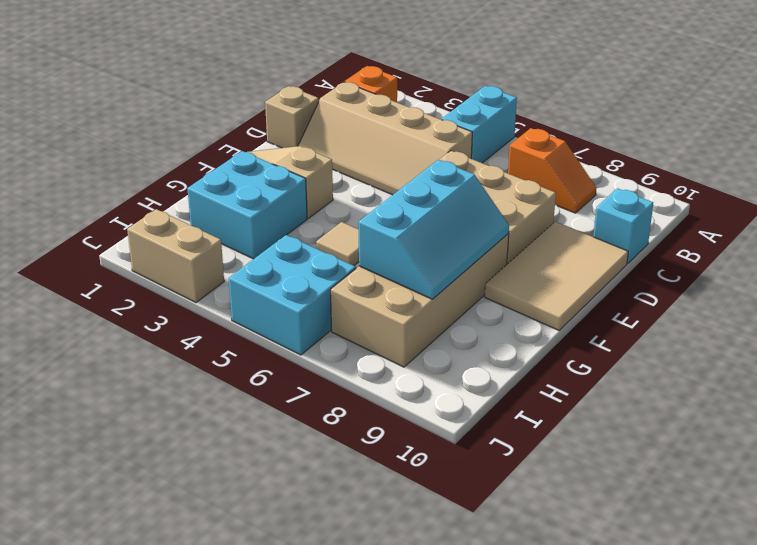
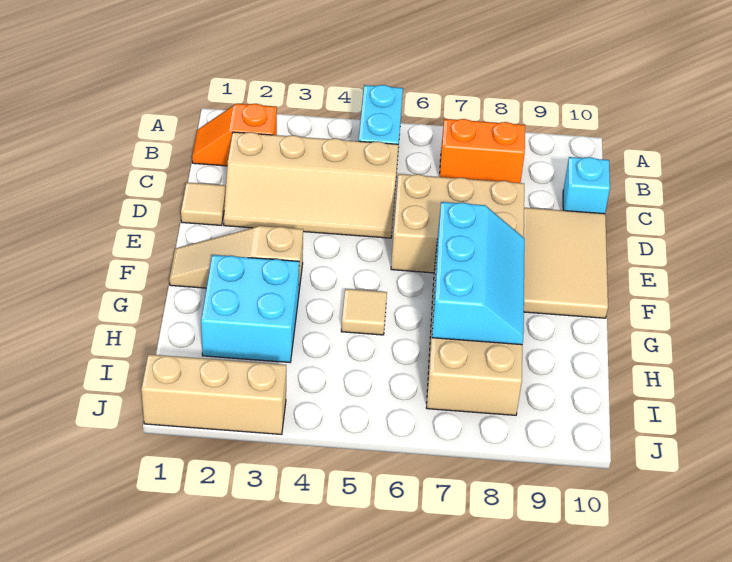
orange 1x2 slope [508,128,597,213] -> orange 1x2 brick [440,119,525,183]
tan 1x1 brick [265,86,319,148] -> tan 1x1 tile [181,182,226,225]
cyan 2x2 brick [229,235,356,355] -> none
tan 1x2 brick [127,209,224,302] -> tan 1x3 brick [141,354,286,435]

